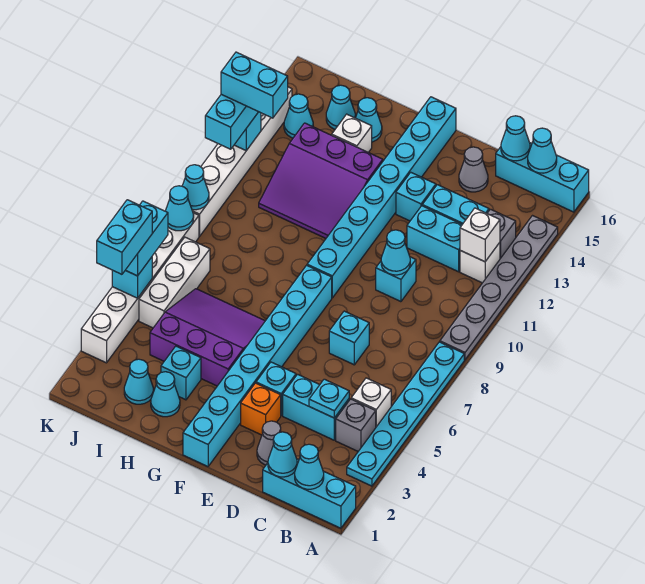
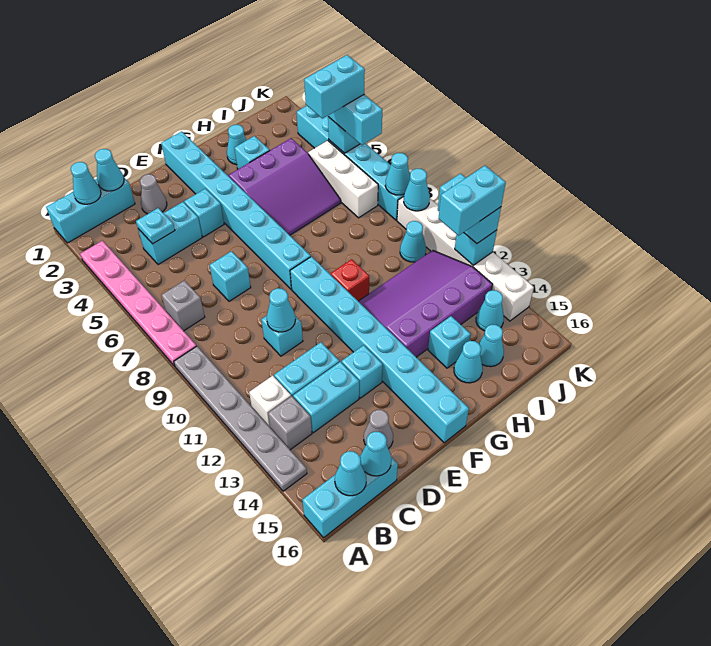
cyan 1x6 plate [347,342,464,486] -> pink 1x6 plate [80,241,196,366]
grey 1x1 brick [336,399,376,451] -> grey 1x1 brick moved to [162,281,205,331]
white 1x1 brick [351,378,391,427] -> none
white 1x1 brick [460,208,500,262] -> none
orange 1x1 brick [241,383,281,435] -> none
none -> red 1x1 brick [331,259,369,301]
purple 3x3 slope [259,123,383,238] -> purple 3x4 slope [358,250,492,357]
white 1x1 brick [332,114,372,152] -> cyan 1x1 brick [428,316,471,368]
cyan 1x1 cone [124,359,153,404] -> cyan 1x1 cone moved to [400,221,426,262]
white 1x6 brick [81,213,199,363] -> cyan 1x6 brick [297,106,404,220]
cyan 1x2 brick [97,200,152,274] -> cyan 1x2 brick turned to [304,55,365,119]

